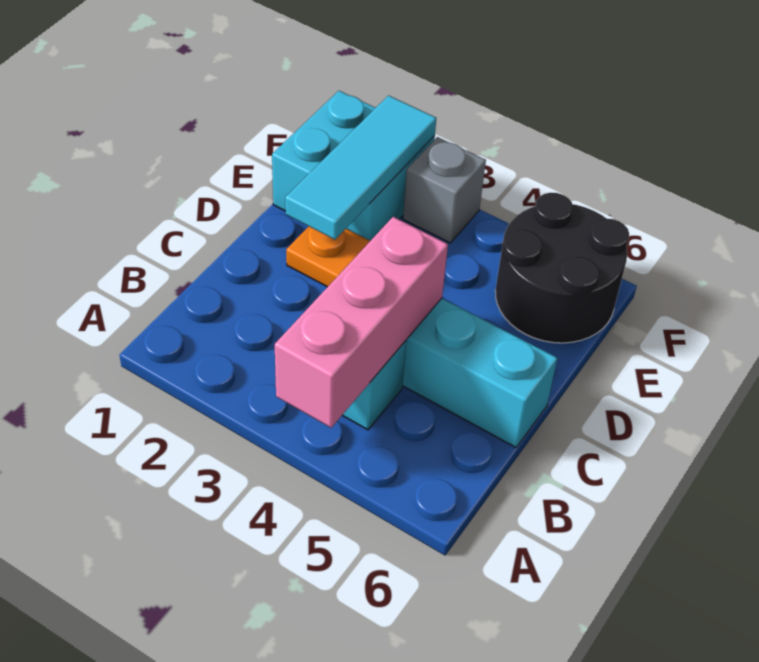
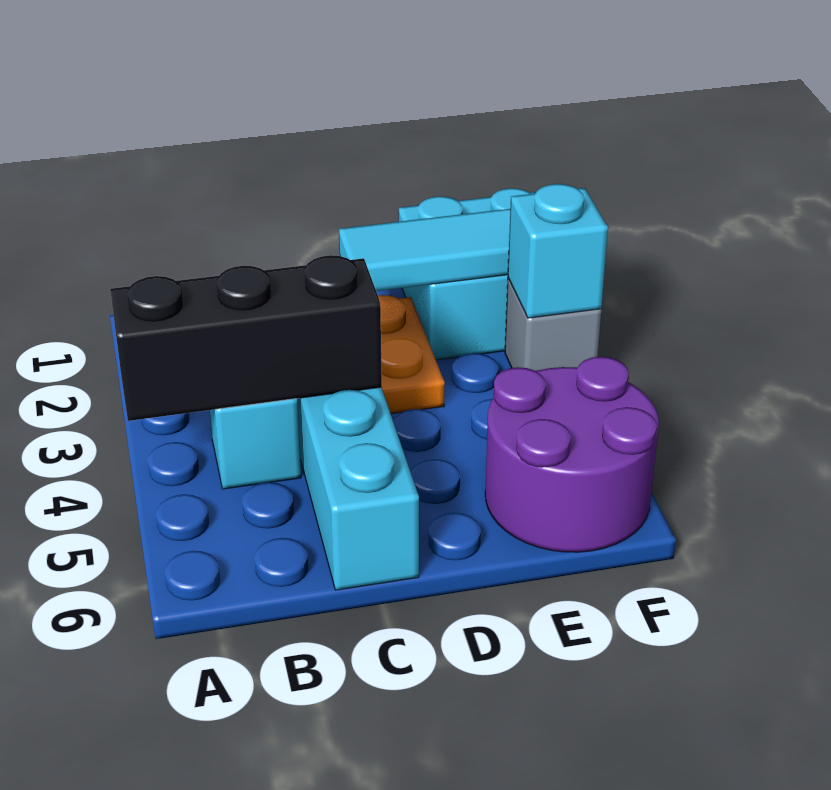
pink 1x3 brick [275,217,448,428] -> black 1x3 brick [110,255,382,421]
black 2x2 round brick [495,193,629,343] -> purple 2x2 round brick [485,357,659,552]
none -> cyan 1x1 brick [508,184,608,318]

